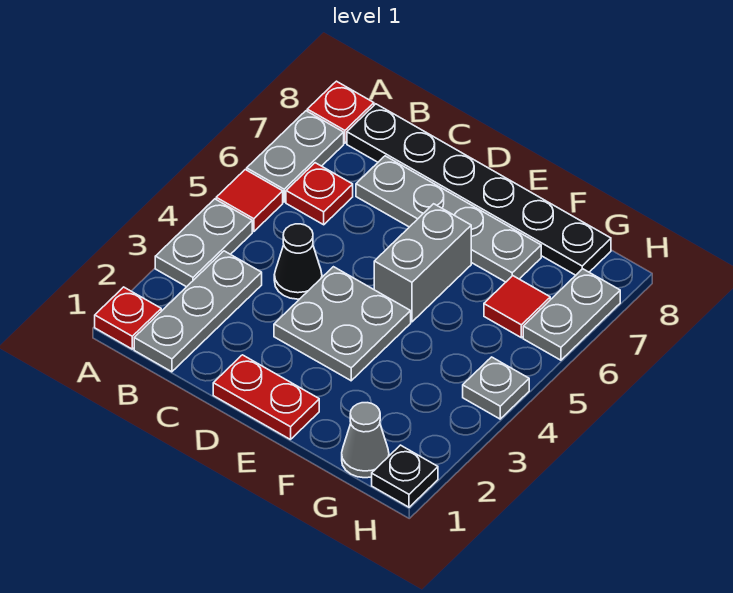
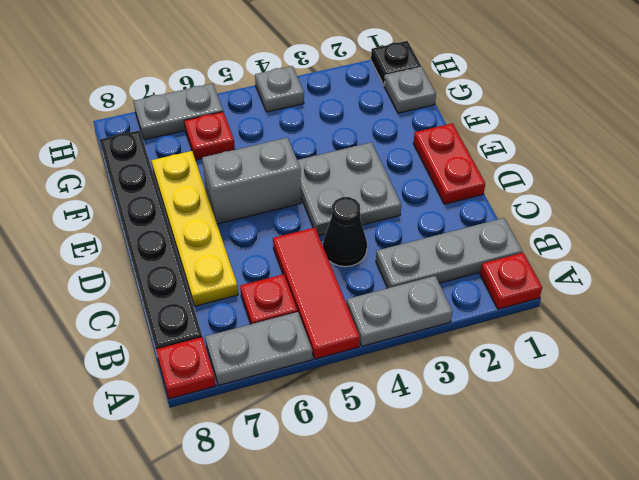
red 1x1 tile [216,170,283,232] -> red 1x3 tile [273,228,360,359]
grey 1x4 plate [356,156,541,282] -> yellow 1x4 plate [151,151,238,306]
grey 1x1 cone [342,403,389,478] -> grey 1x1 plate [385,67,436,113]
red 1x1 tile [484,276,550,338] -> red 1x1 plate [184,112,235,160]

